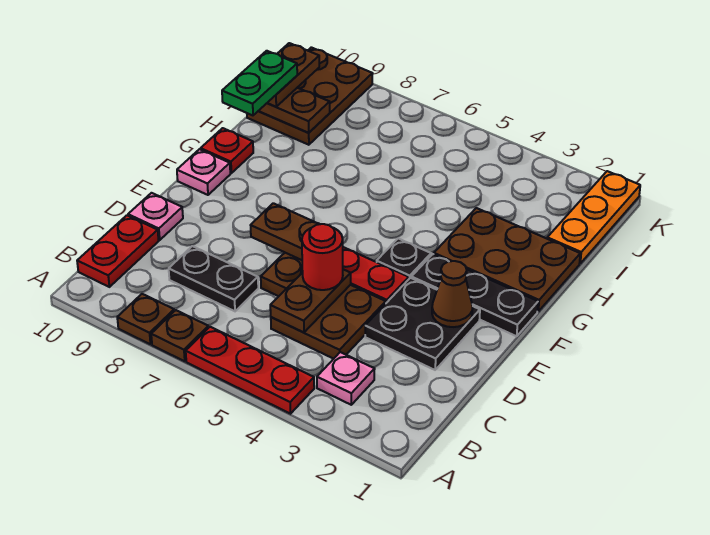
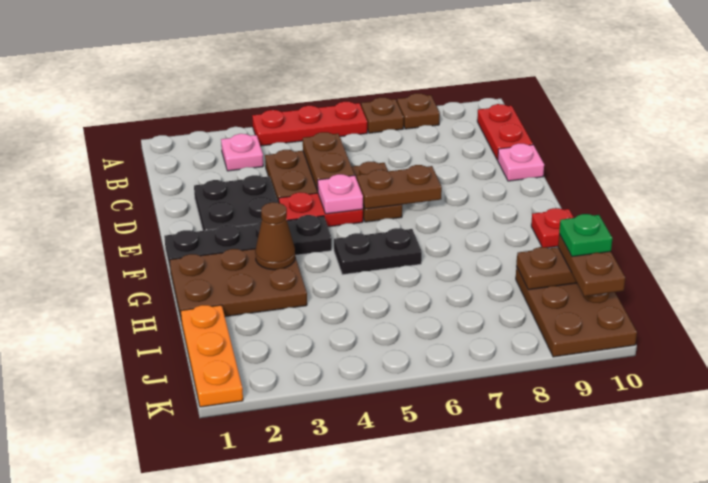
black 1x2 plate [169,246,258,311] -> black 1x2 plate moved to [334,228,422,275]
red 1x1 round brick [302,224,343,290] -> none
brown 1x1 cone [432,261,473,327] -> brown 1x1 cone moved to [255,202,295,270]
pink 1x1 plate [177,149,230,195] -> pink 1x1 plate moved to [318,174,363,214]
green 1x2 plate [222,51,297,115] -> green 1x1 plate [559,214,612,257]

